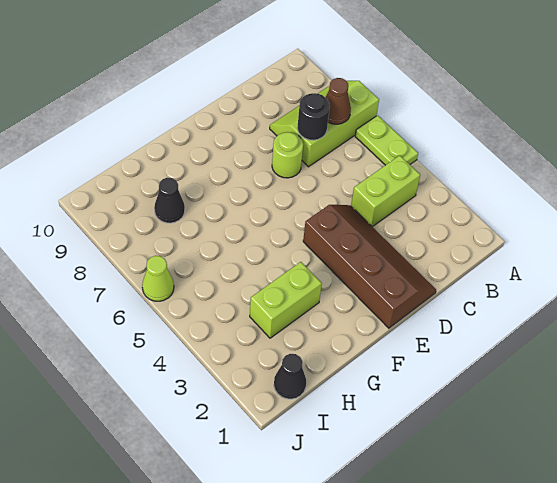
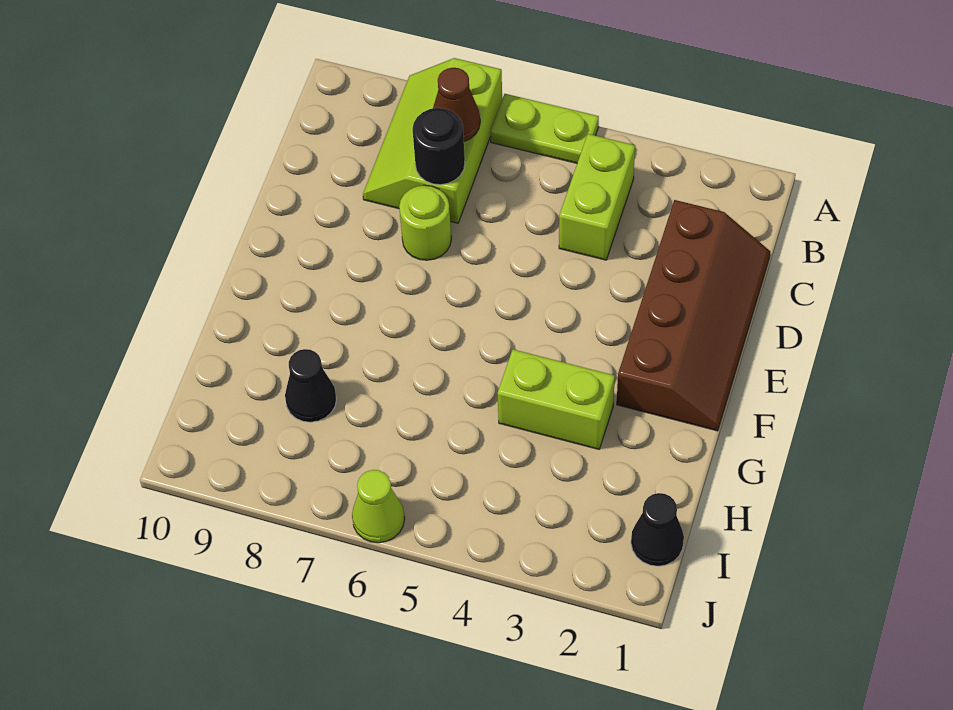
brown 2x4 slope [303,205,436,328] -> brown 2x4 slope turned to [617,200,770,431]
lime 1x2 brick [250,262,322,338] -> lime 1x2 brick turned to [498,349,615,449]

